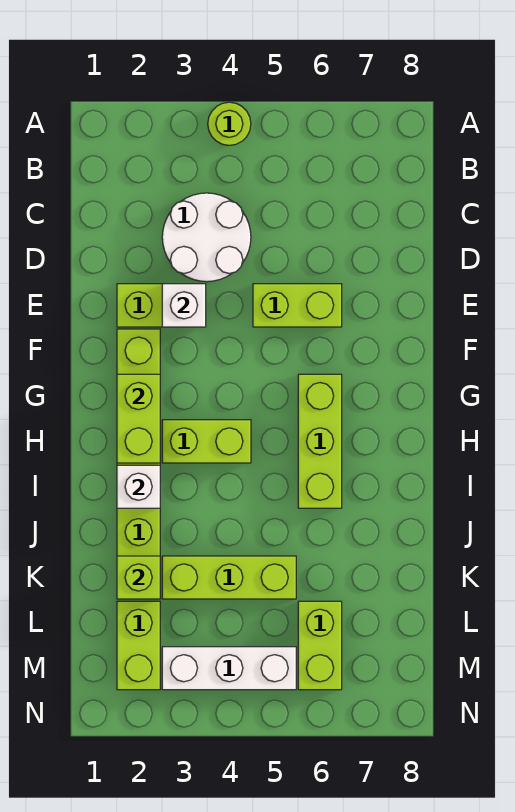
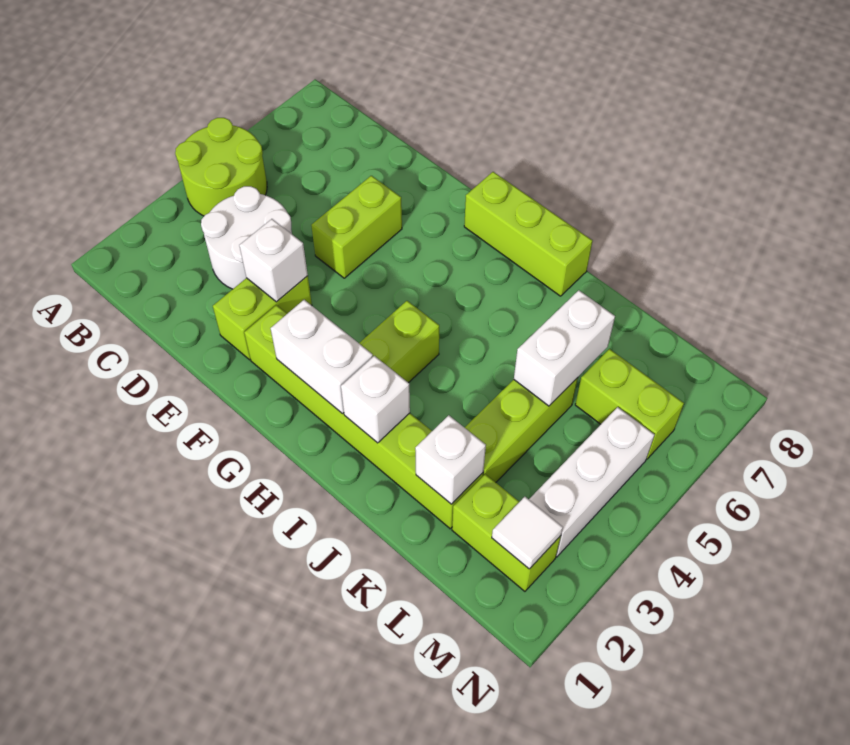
lime 1x1 round brick [208,102,251,145] -> lime 2x2 round brick [175,118,267,216]
lime 1x2 brick [117,374,160,463] -> white 1x2 brick [271,300,373,414]
lime 1x3 brick [298,374,342,508] -> lime 1x3 brick moved to [464,172,593,296]
lime 1x1 brick [117,556,160,599] -> white 1x1 brick [415,415,486,504]
none -> white 1x2 brick [514,290,615,406]
none -> white 1x1 tile [492,497,563,569]

